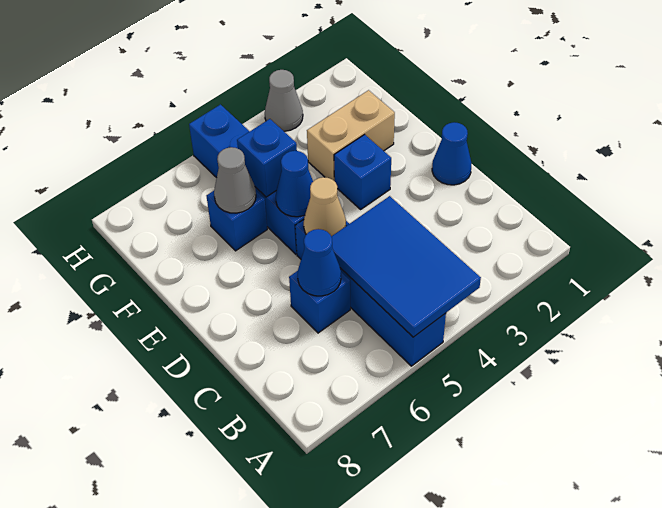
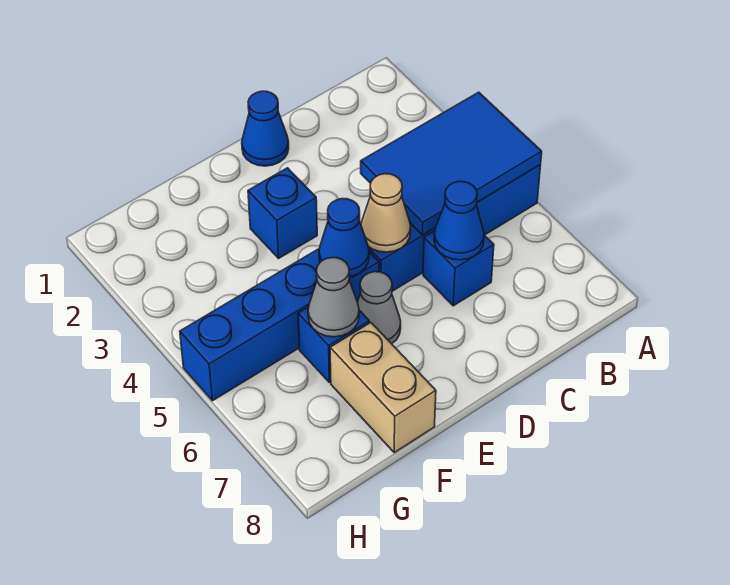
tan 1x2 brick [307,90,395,181] -> tan 1x2 brick moved to [330,323,436,452]
blue 1x1 brick [237,119,297,197] -> none
grey 1x1 cone [265,70,303,131] -> grey 1x1 cone moved to [357,272,401,344]

